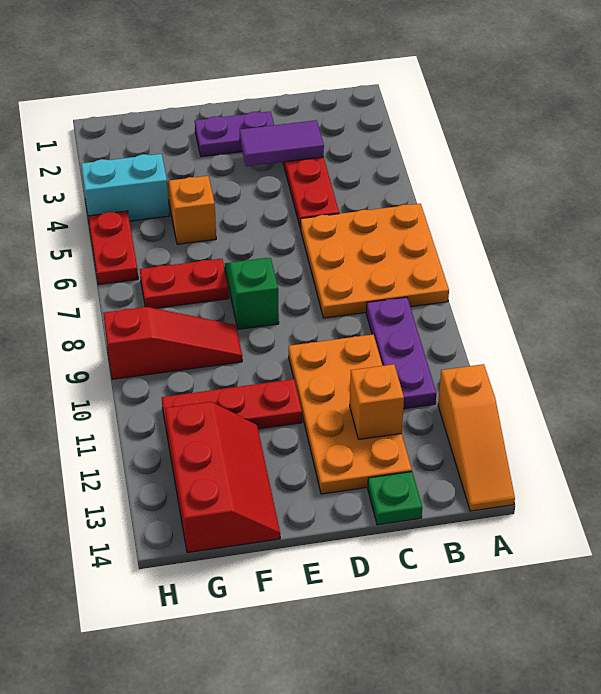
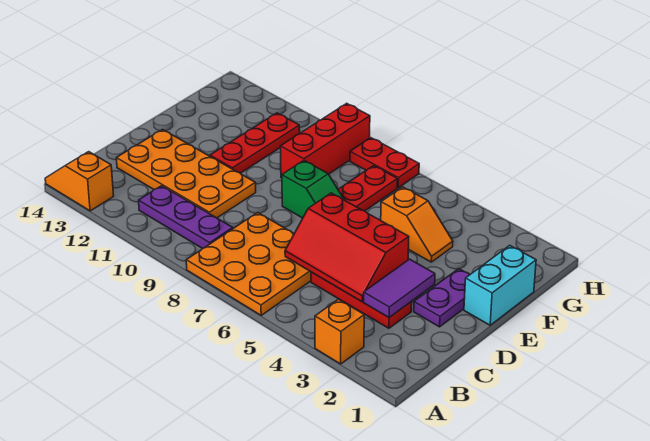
orange 1x3 slope [438,364,515,511] -> orange 1x2 slope [45,152,114,211]
orange 1x1 brick [350,364,404,439] -> orange 1x1 brick moved to [315,299,364,364]
green 1x1 plate [368,472,422,525] -> none
red 1x3 slope [103,307,242,379] -> red 1x3 brick [280,103,370,178]
red 2x3 slope [165,402,280,553] -> red 2x3 slope moved to [285,193,409,302]
cyan 1x2 brick [81,154,170,221] -> cyan 1x2 brick moved to [464,245,536,325]
red 1x2 plate [88,211,138,285] -> red 1x2 plate moved to [350,138,419,188]

